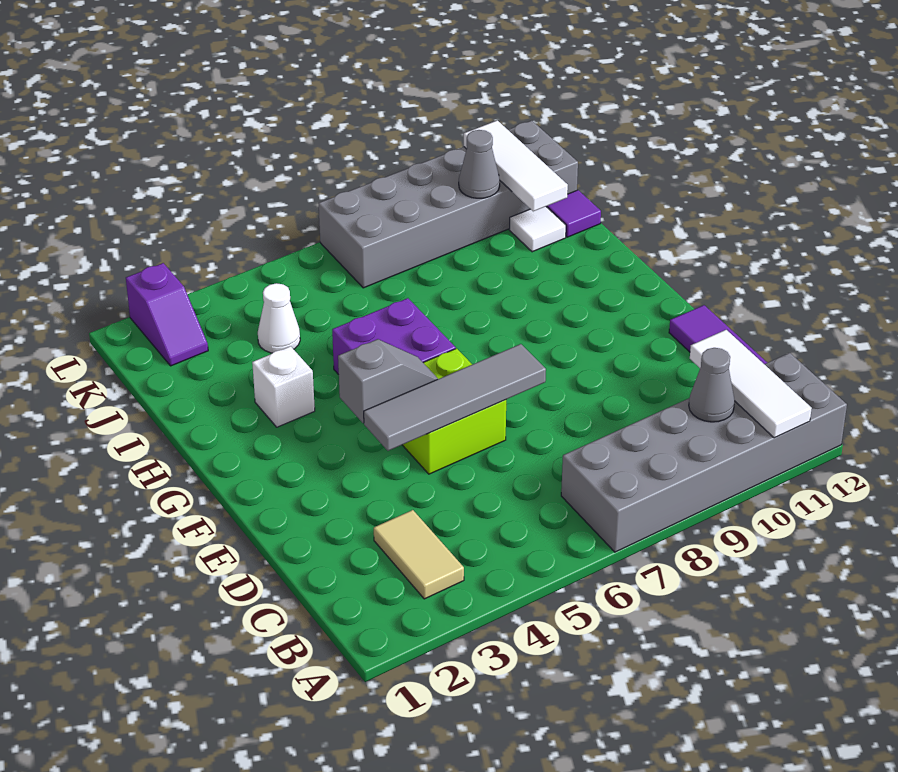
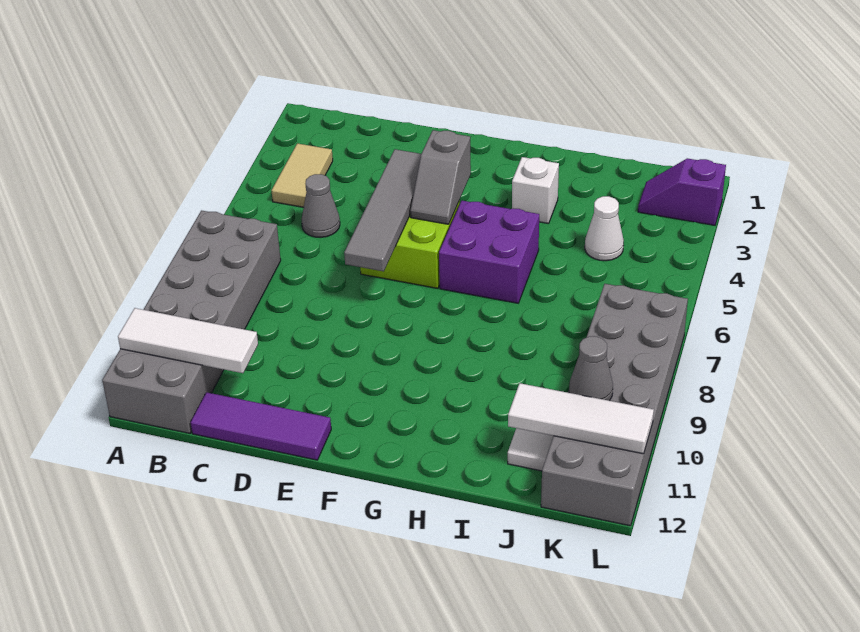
tan 1x2 tile [374,510,464,599] -> tan 1x2 tile turned to [272,143,333,207]
grey 1x1 cone [689,348,735,422] -> grey 1x1 cone moved to [301,174,340,238]
purple 1x1 tile [546,190,601,237] -> none

